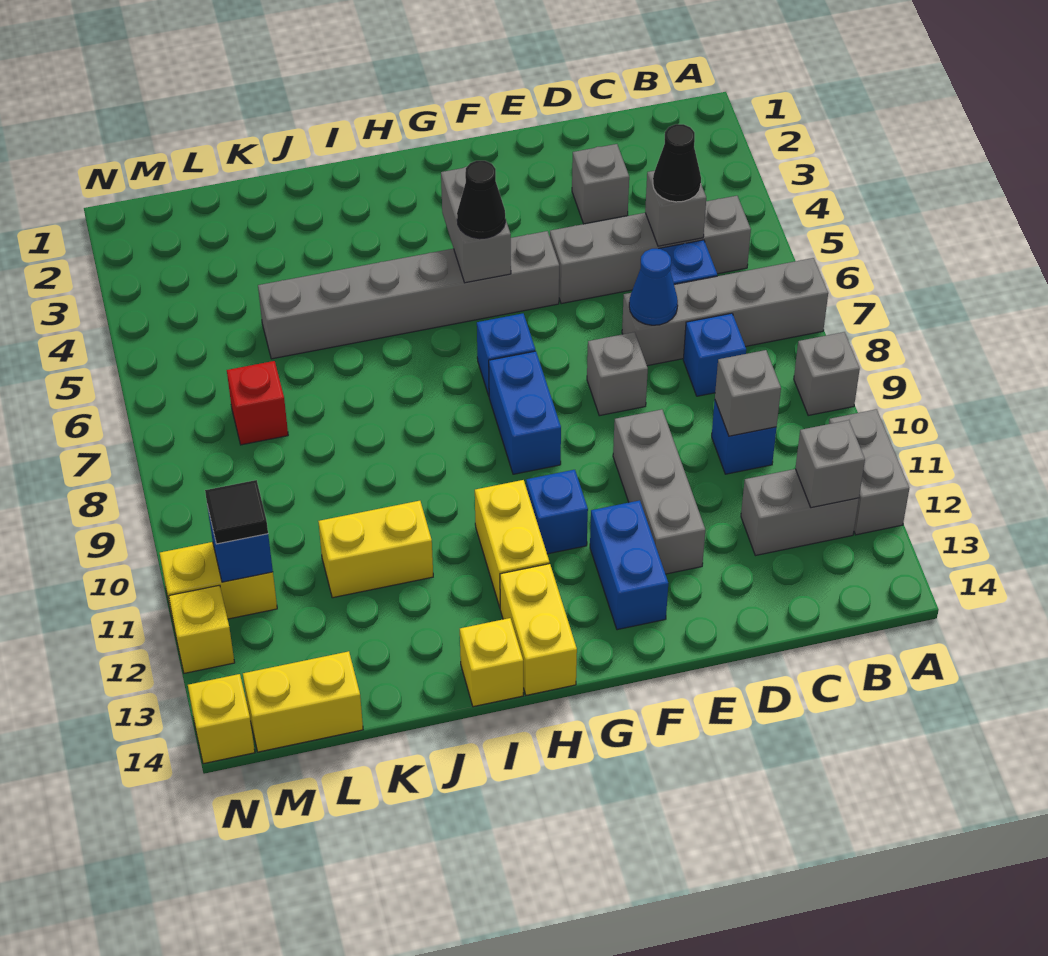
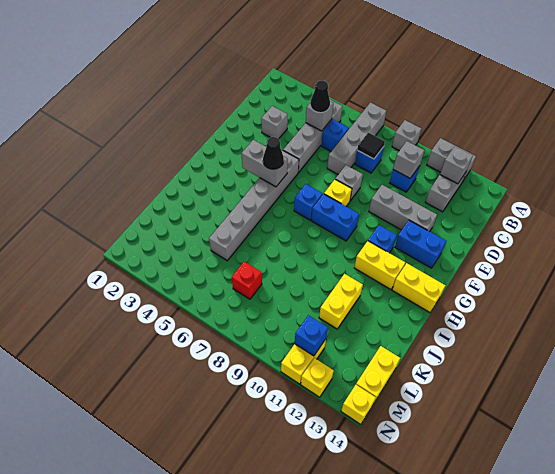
blue 1x1 cone [629,249,678,325] -> none
yellow 1x1 brick [460,618,523,707] -> yellow 1x1 brick moved to [324,180,352,206]
black 1x1 tile [205,480,268,544] -> black 1x1 tile moved to [357,133,385,159]

